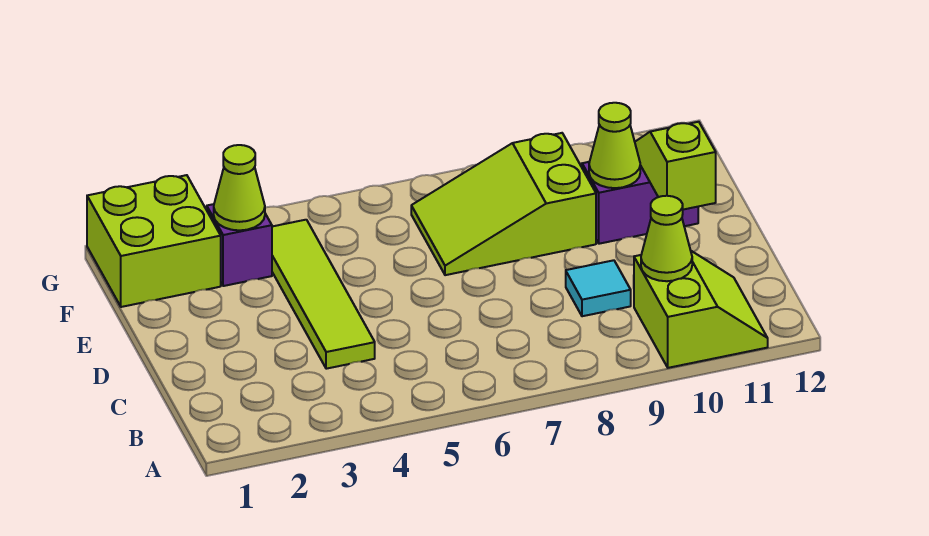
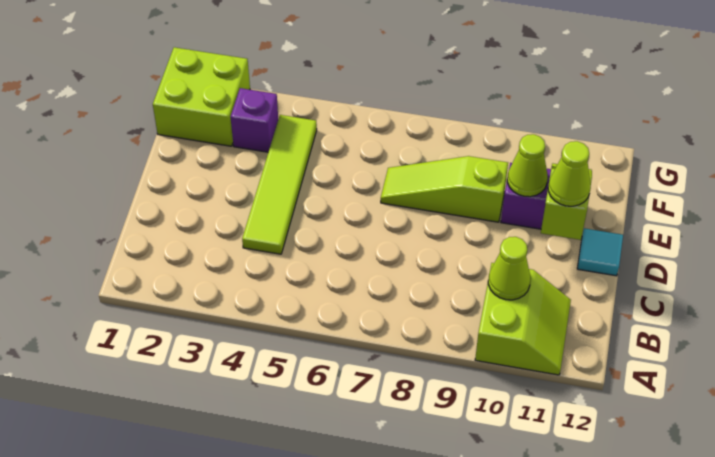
cyan 1x1 tile [566,260,631,316] -> cyan 1x1 tile moved to [577,228,623,276]
lime 2x3 slope [411,133,596,275] -> lime 1x3 slope [381,156,508,222]
lime 1x1 cone [214,145,265,230] -> lime 1x1 cone moved to [548,141,591,206]

